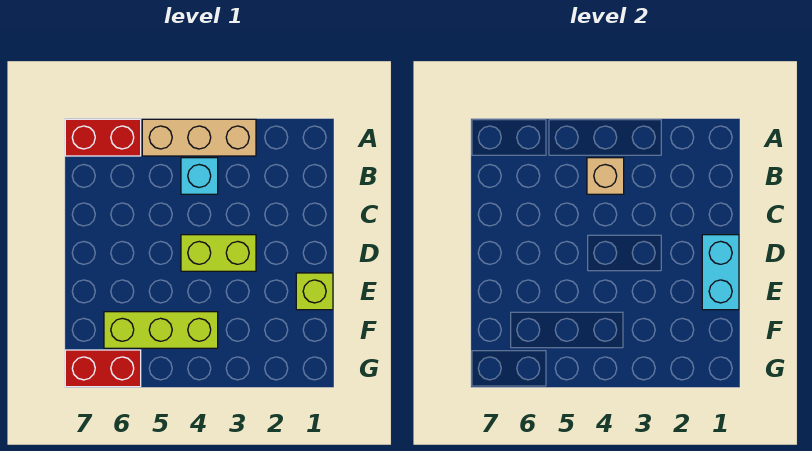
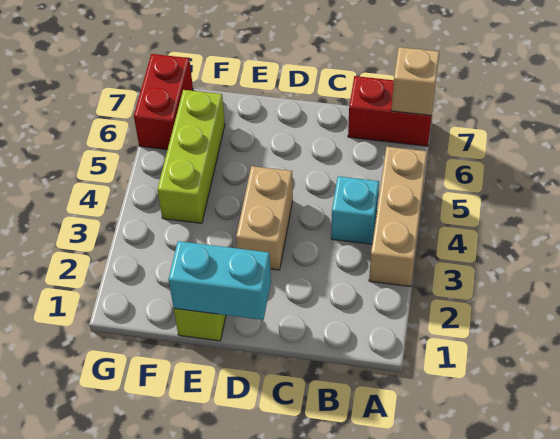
red 1x2 brick [65,119,141,156] -> red 1x2 brick turned to [348,76,432,146]
tan 1x1 brick [587,158,624,194] -> tan 1x1 brick moved to [391,47,439,116]
lime 1x2 brick [181,235,256,271] -> tan 1x2 brick [236,166,293,270]

